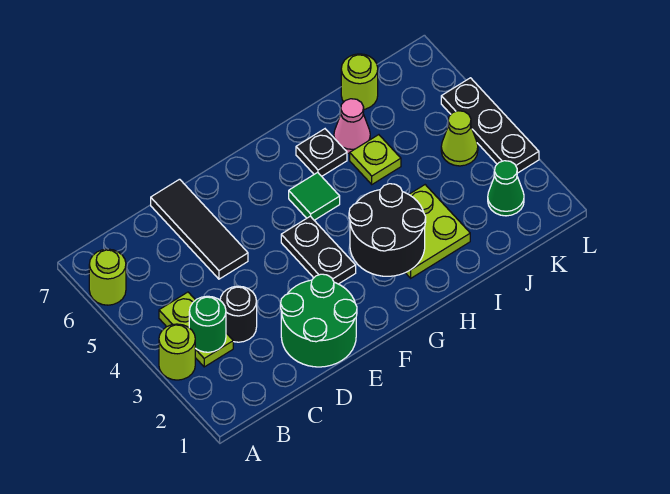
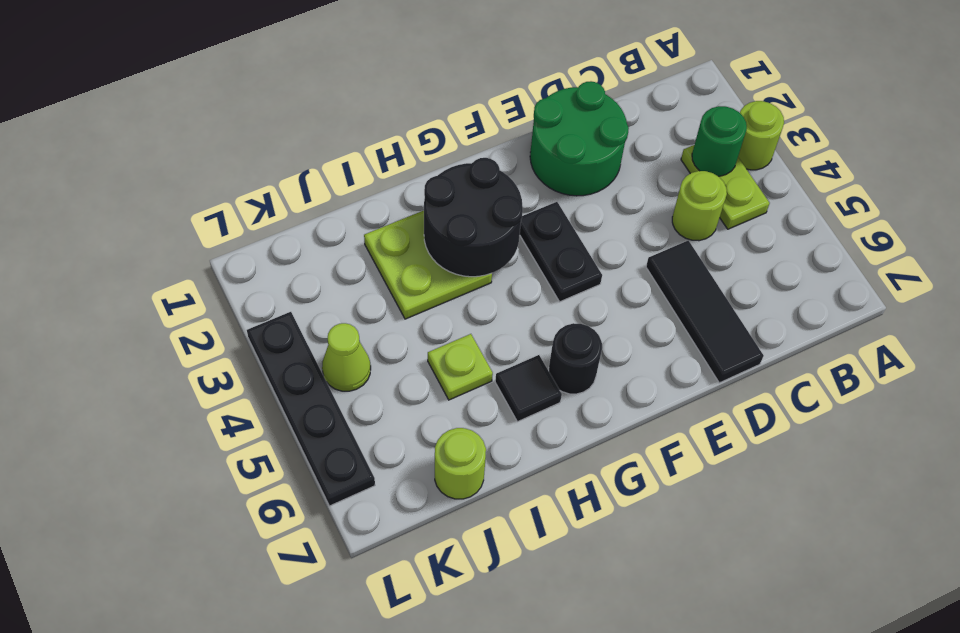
lime 1x1 round brick [89,249,126,305] -> lime 1x1 round brick moved to [672,171,727,241]
black 1x1 round brick [220,286,257,342] -> black 1x1 round brick moved to [549,323,602,394]
green 1x1 tile [289,172,340,220] -> none
black 1x1 plate [296,129,347,176] -> black 1x1 tile [495,355,562,422]
pink 1x1 cone [334,99,370,154] -> none
green 1x1 cone [488,161,524,216] -> none
black 1x3 plate [441,78,539,173] -> black 1x4 plate [247,312,375,506]

